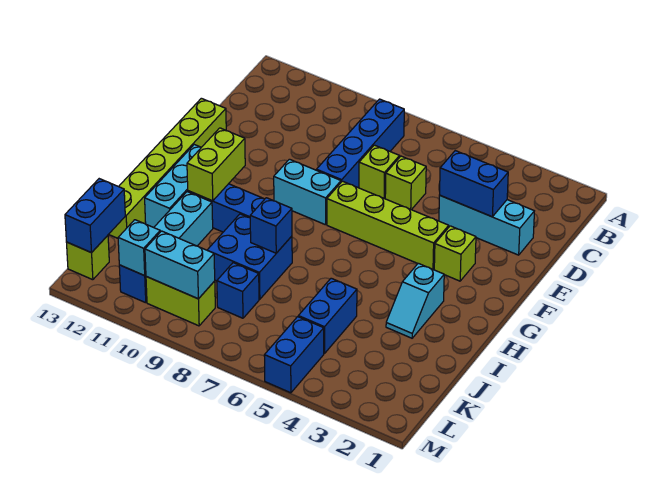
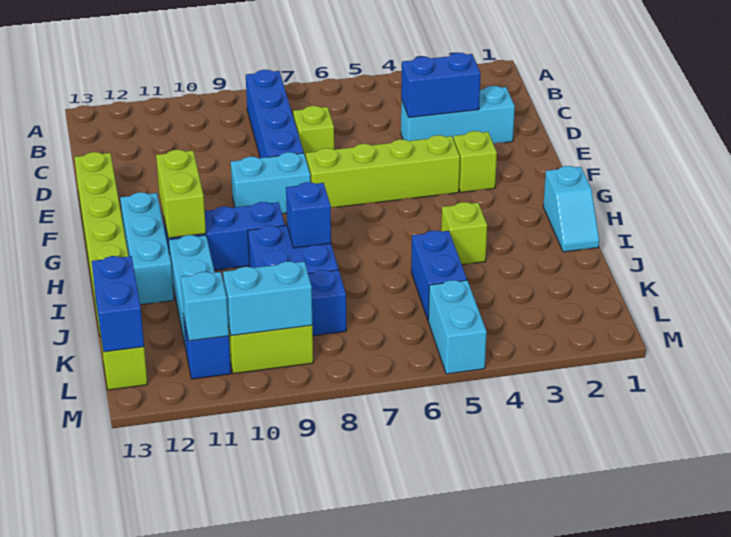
lime 1x1 brick [385,156,426,210] -> lime 1x1 brick moved to [441,202,487,265]
cyan 1x2 slope [386,263,444,338] -> cyan 1x2 slope moved to [543,166,599,252]
blue 1x2 brick [264,317,324,393] -> cyan 1x2 brick [428,280,487,374]

